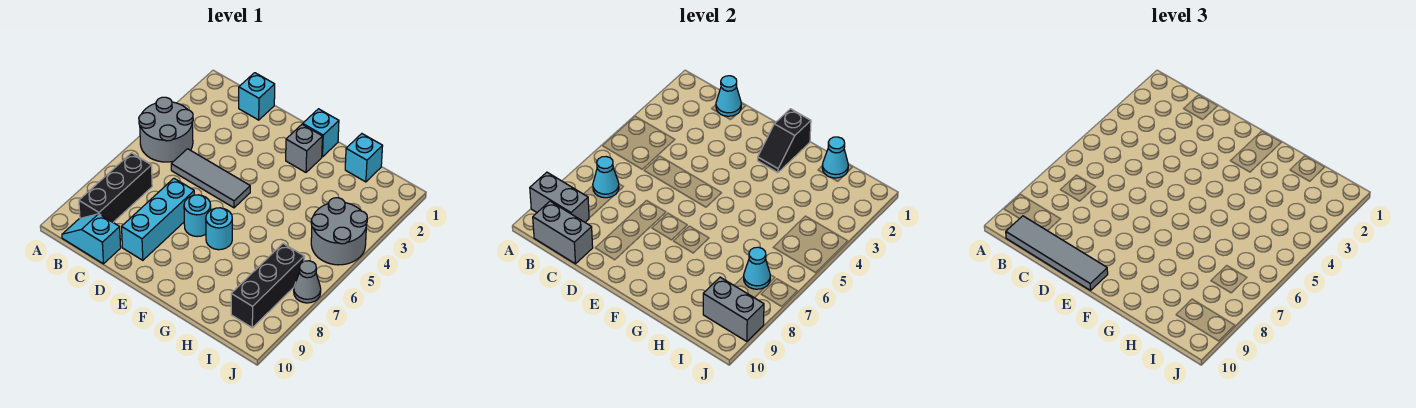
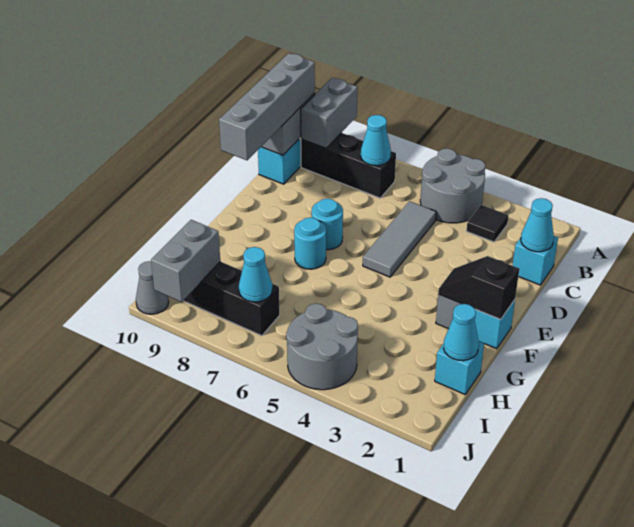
none -> black 1x1 tile [467,205,509,242]
grey 1x4 tile [1006,216,1108,290] -> grey 1x4 brick [219,53,315,160]
cyan 1x3 brick [122,179,194,260] -> none
grey 1x1 cone [294,261,321,303] -> grey 1x1 cone moved to [136,261,169,314]

